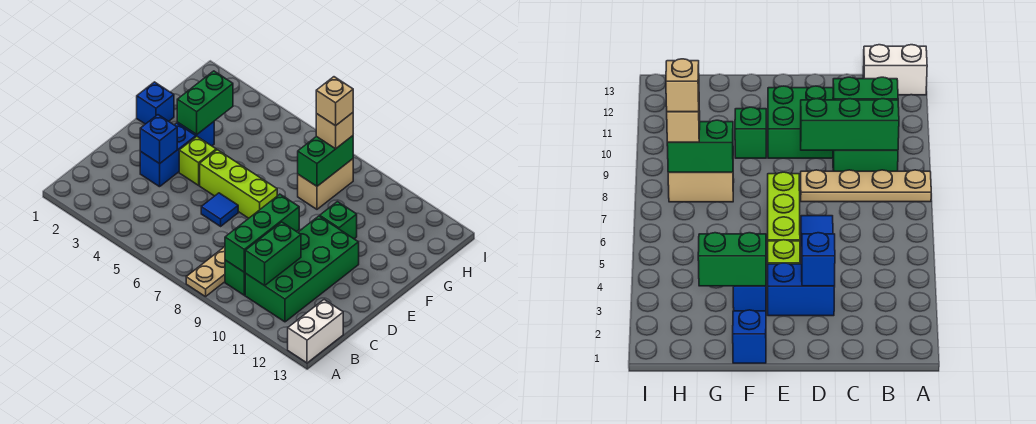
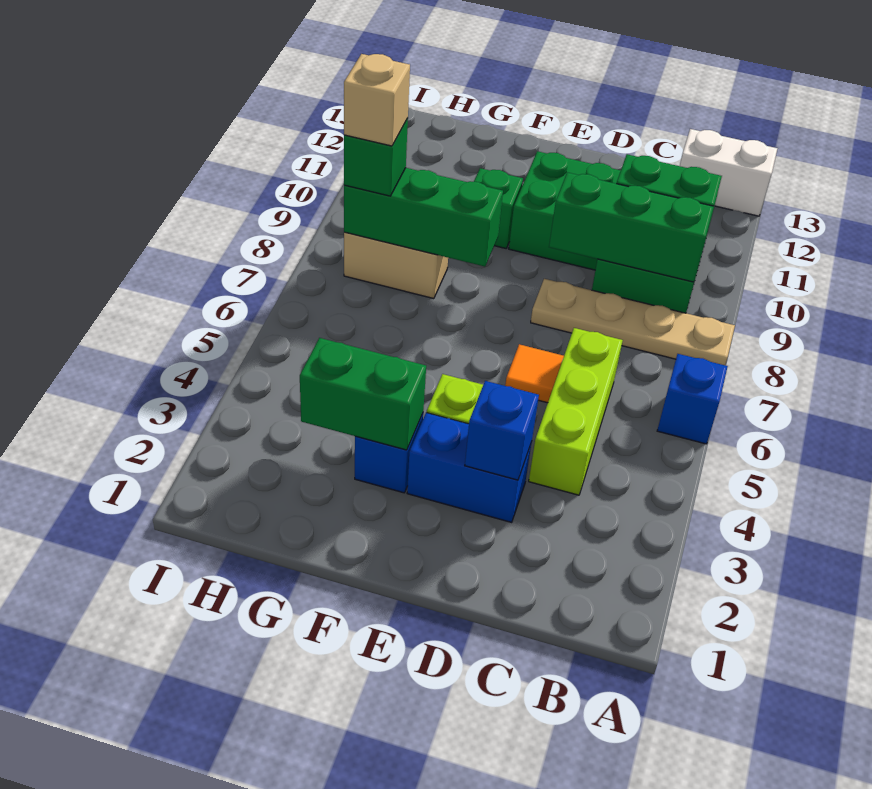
blue 1x1 tile [201,193,238,226] -> orange 1x1 tile [505,344,564,403]
lime 1x3 brick [200,150,277,218] -> lime 1x3 brick moved to [529,328,623,495]
blue 1x1 brick [137,82,174,124] -> blue 1x1 brick moved to [657,354,728,444]
green 1x2 brick [298,136,353,186] -> green 1x3 brick [344,168,503,267]
tan 1x1 brick [316,113,353,149] -> green 1x1 brick [344,118,408,196]

